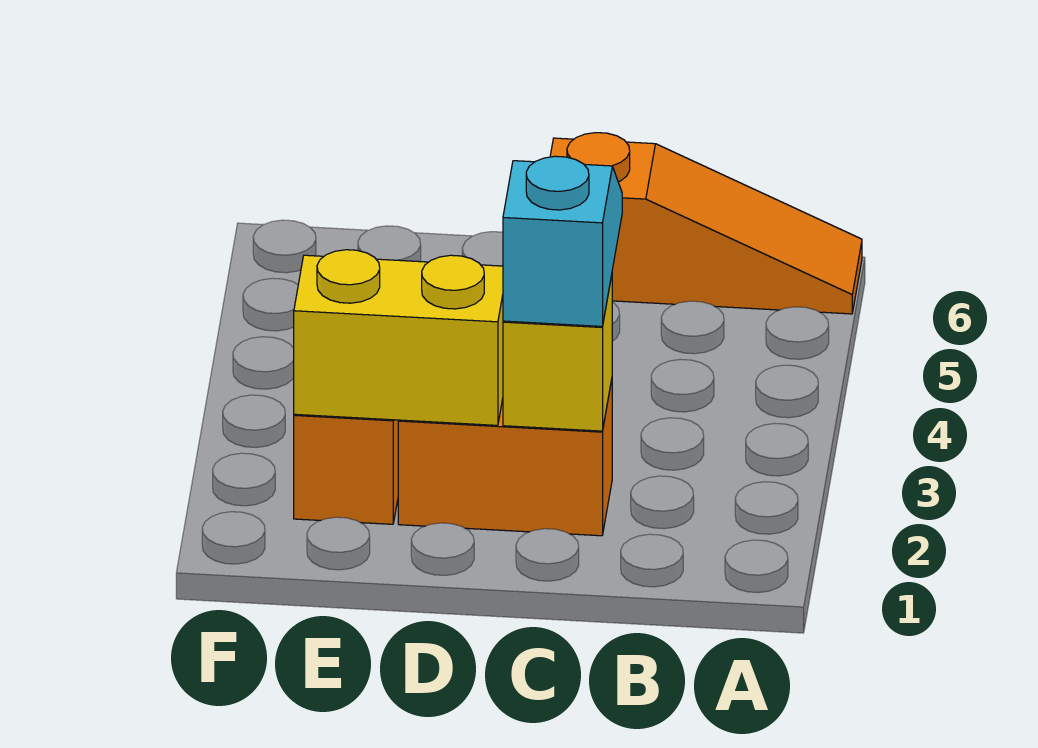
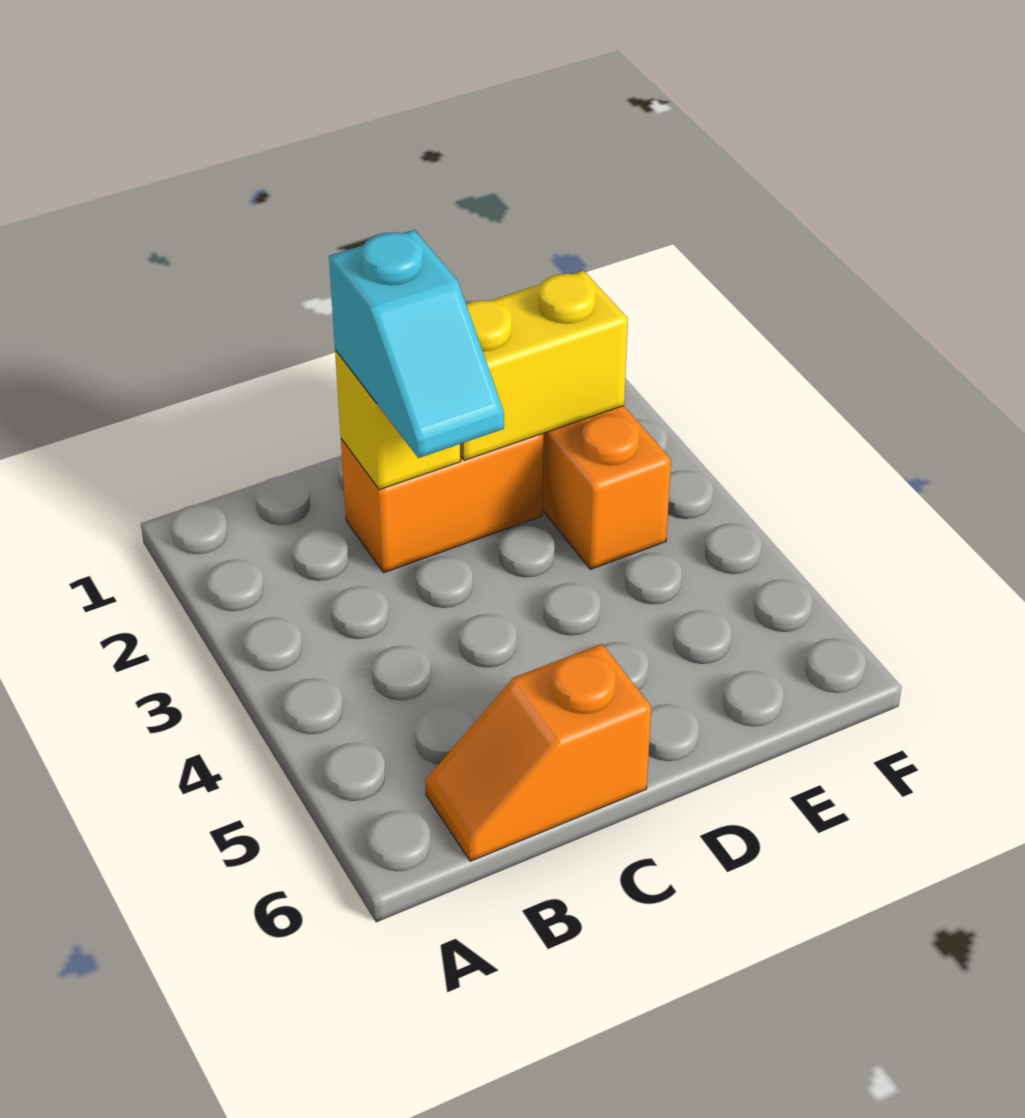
orange 1x3 slope [550,133,862,314] -> orange 1x2 slope [425,644,651,861]

